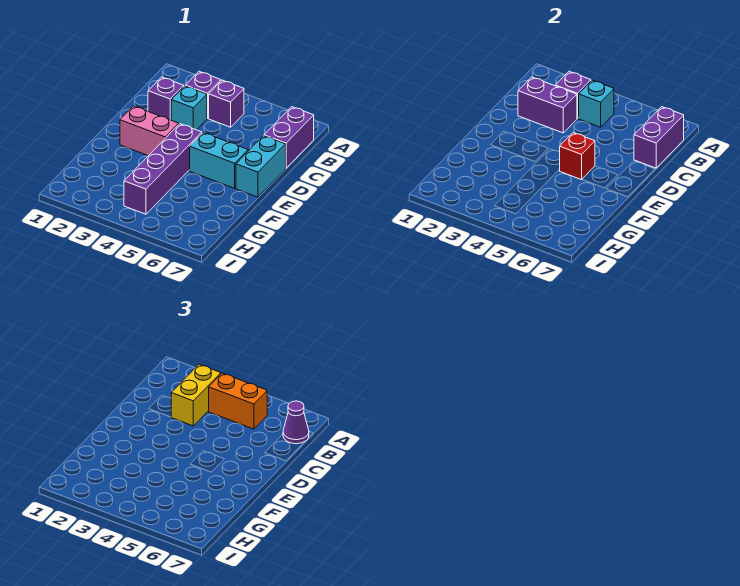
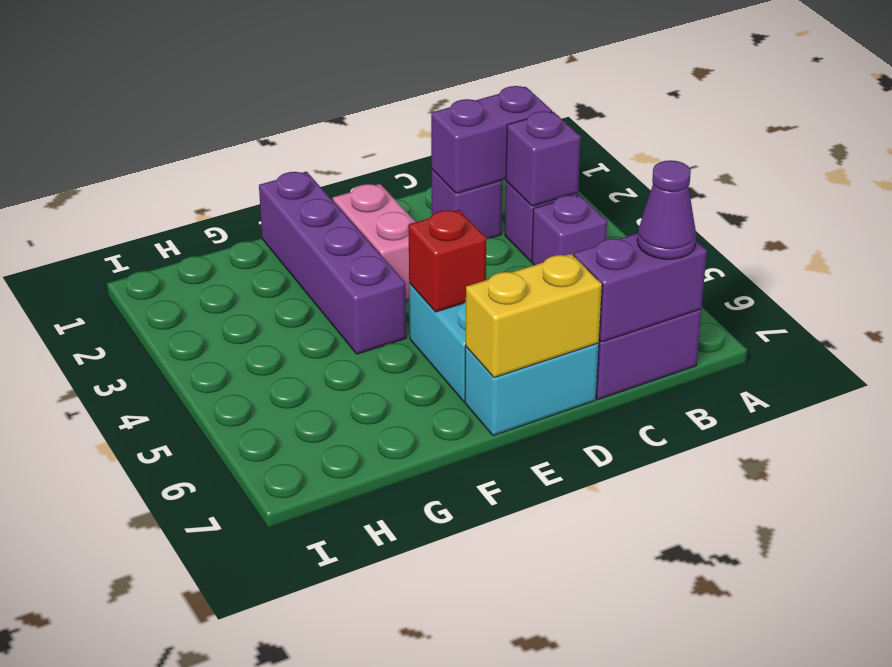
yellow 1x2 brick [171,364,221,426] -> yellow 1x2 brick moved to [465,254,602,378]
cyan 1x1 brick [579,80,614,127] -> none
orange 1x2 brick [209,373,267,429] -> none
purple 1x2 brick [518,77,577,133] -> purple 1x2 brick turned to [431,86,552,194]
cyan 1x1 brick [171,86,207,130] -> none
purple 1x4 brick [124,124,202,214] -> purple 1x4 brick turned to [259,172,406,354]

